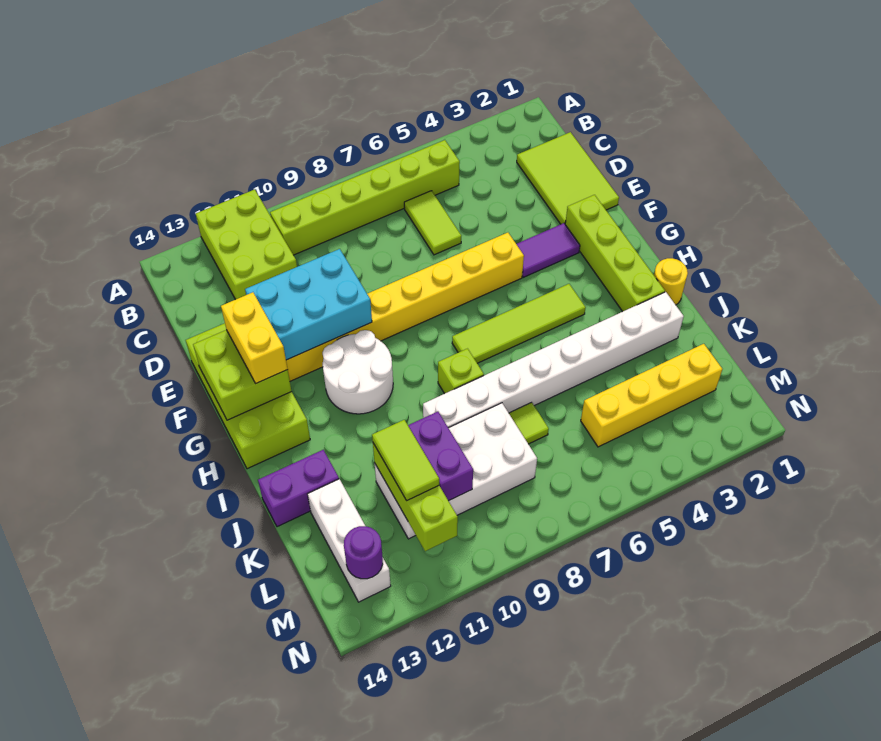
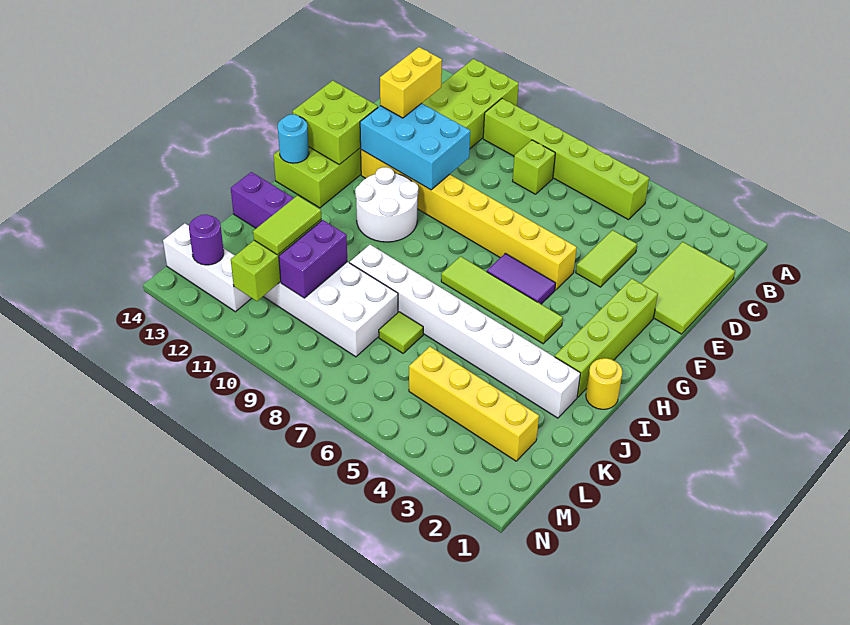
lime 1x2 tile [404,191,461,255] -> lime 1x2 tile moved to [576,230,637,287]
purple 1x2 tile [517,223,580,277] -> purple 1x2 tile moved to [487,253,556,304]
yellow 1x2 brick [221,292,288,384] -> yellow 1x2 brick moved to [380,47,442,118]
none -> cyan 1x1 round brick [278,115,309,163]
lime 1x1 brick [438,349,484,394] -> lime 1x1 brick moved to [513,140,555,194]
white 1x3 brick [308,479,391,602] -> white 1x3 brick turned to [163,223,252,312]

